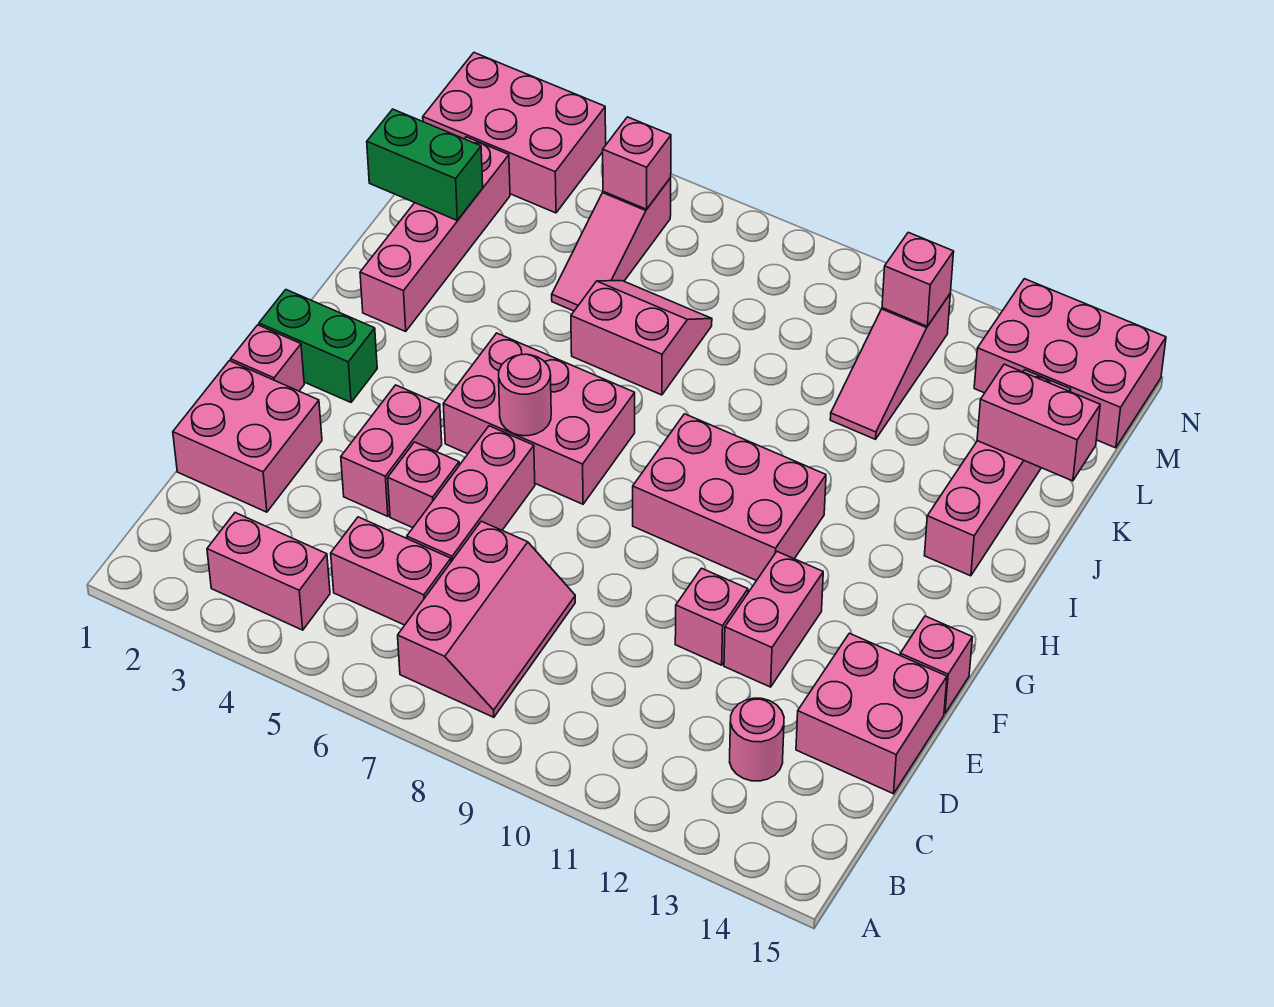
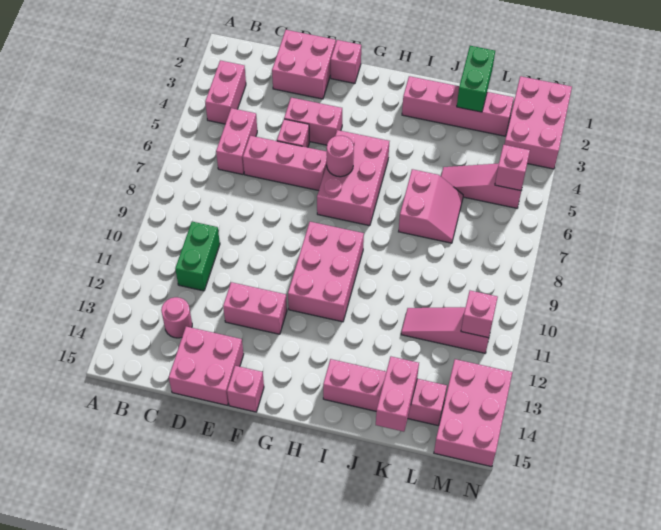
pink 2x3 slope [398,521,575,717] -> none
pink 1x1 brick [675,568,748,665] -> none
green 1x2 brick [259,290,377,402] -> green 1x2 brick moved to [175,222,220,291]

